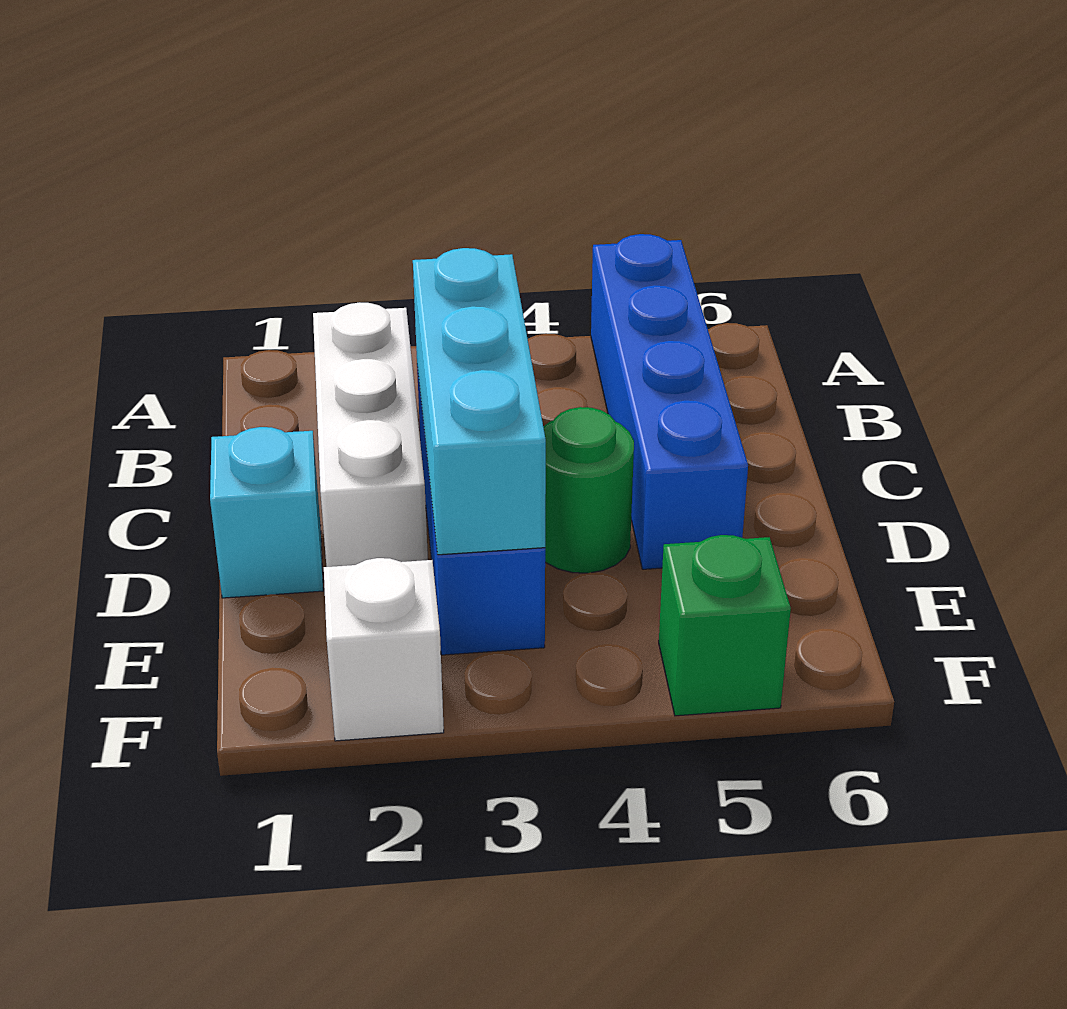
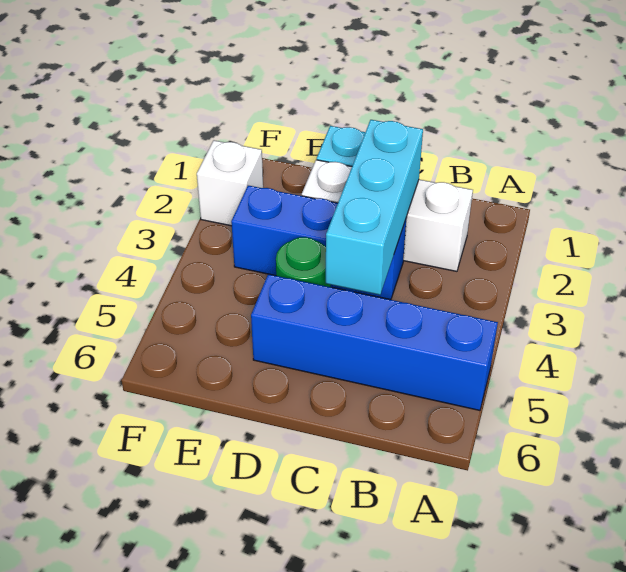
cyan 1x3 brick [413,248,546,555] -> cyan 1x3 brick turned to [326,120,423,295]
green 1x1 brick [659,535,791,716] -> none

